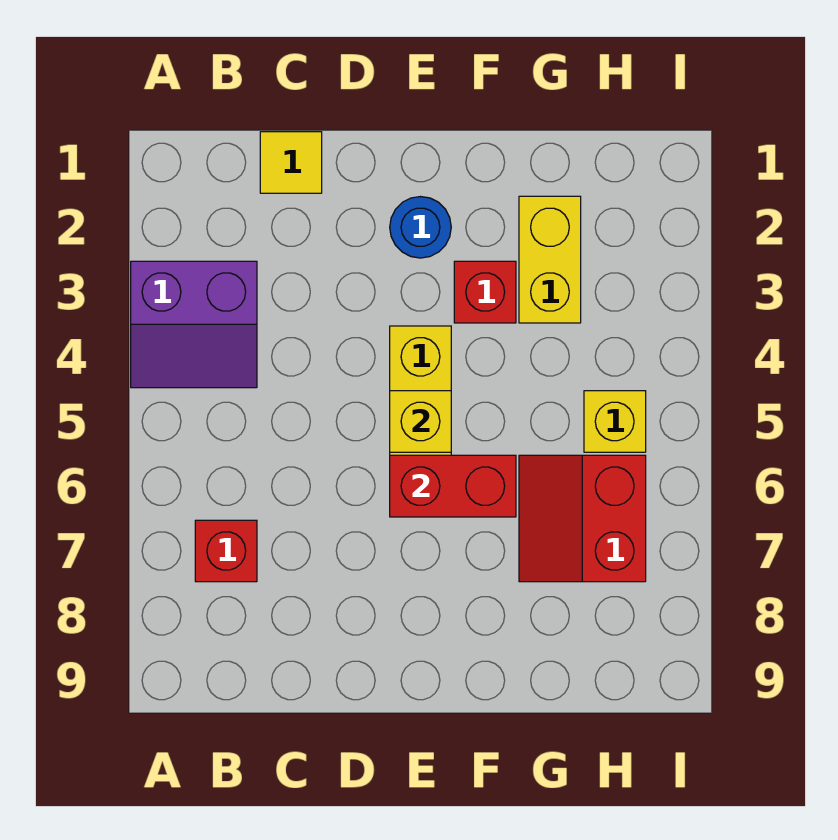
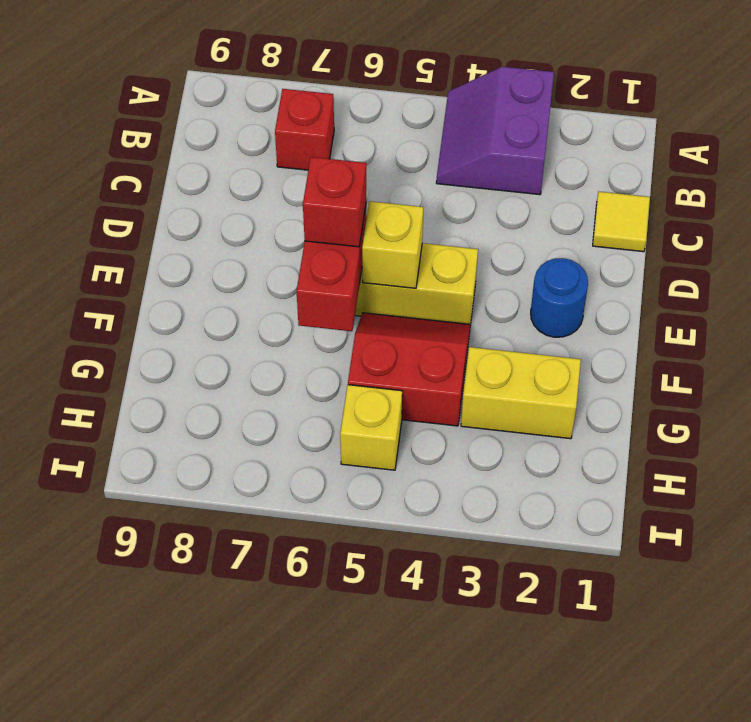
red 1x1 brick [454,261,516,323] -> red 1x1 brick moved to [303,157,366,247]
red 2x2 slope [519,455,646,582] -> red 2x2 slope moved to [348,313,470,426]

